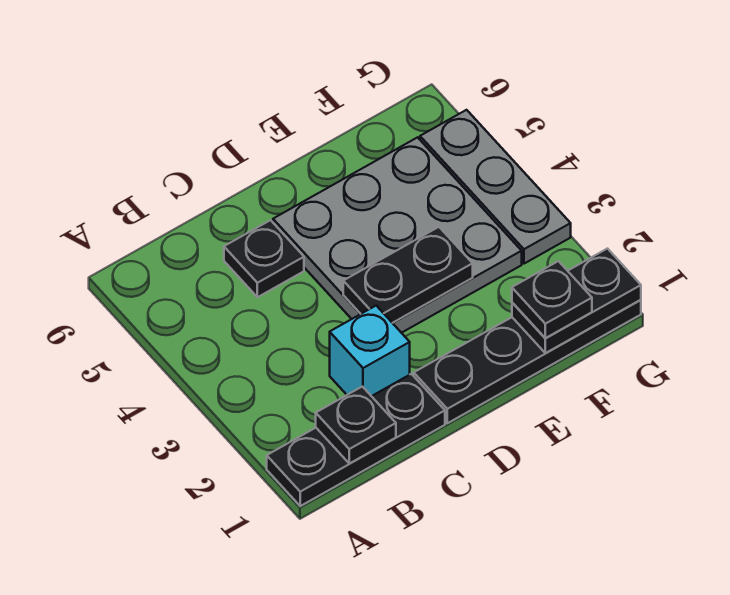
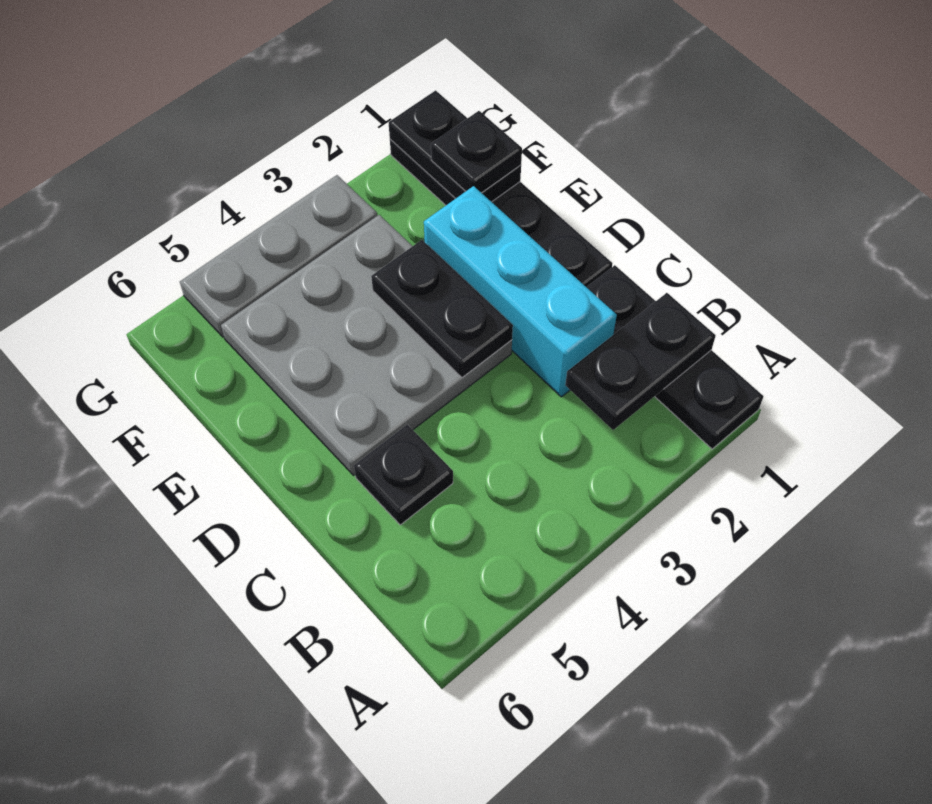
black 1x1 plate [316,387,396,463] -> black 1x2 plate [565,293,716,430]
cyan 1x1 brick [330,306,410,396] -> cyan 1x3 brick [424,186,617,397]

